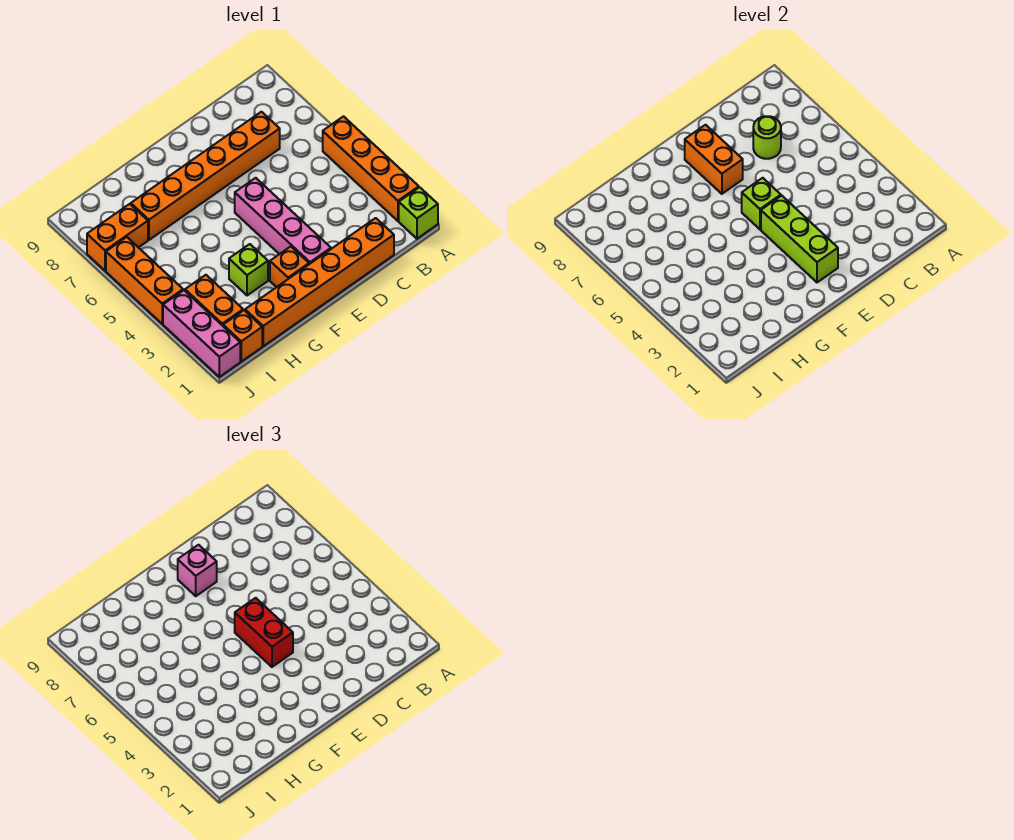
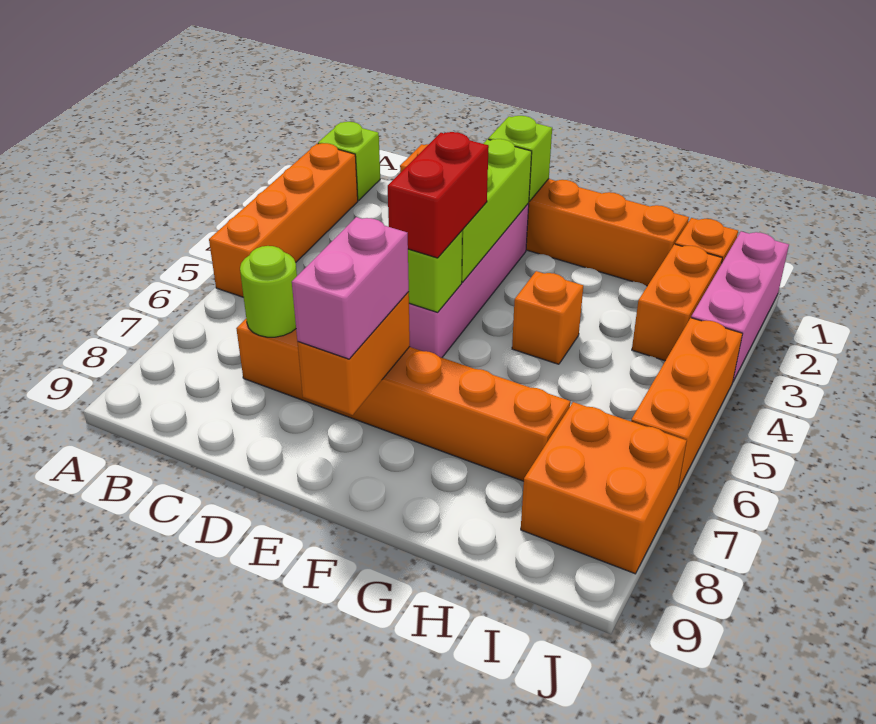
pink 1x1 brick [178,545,217,596] -> pink 1x2 brick [292,217,409,359]
orange 1x1 brick [270,246,309,287] -> orange 1x1 brick moved to [512,271,583,364]
lime 1x1 brick [229,244,268,295] -> lime 1x1 brick moved to [488,116,552,201]
orange 1x2 brick [87,204,148,271] -> orange 2x2 brick [521,402,687,574]

